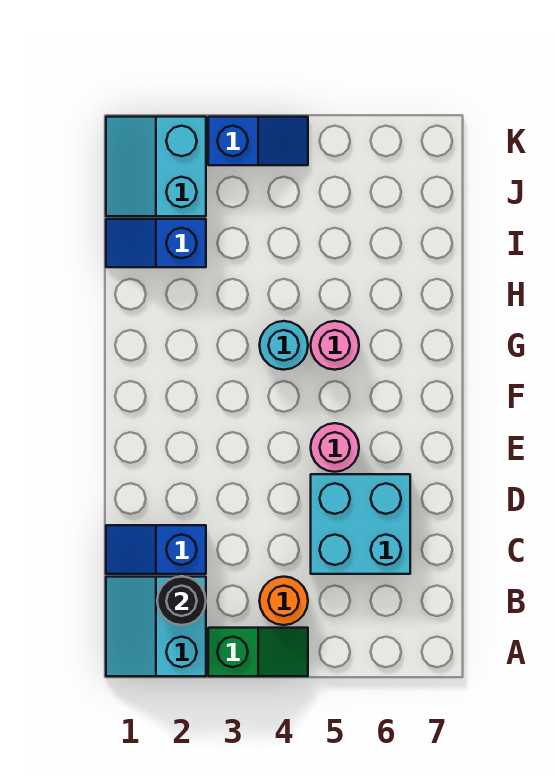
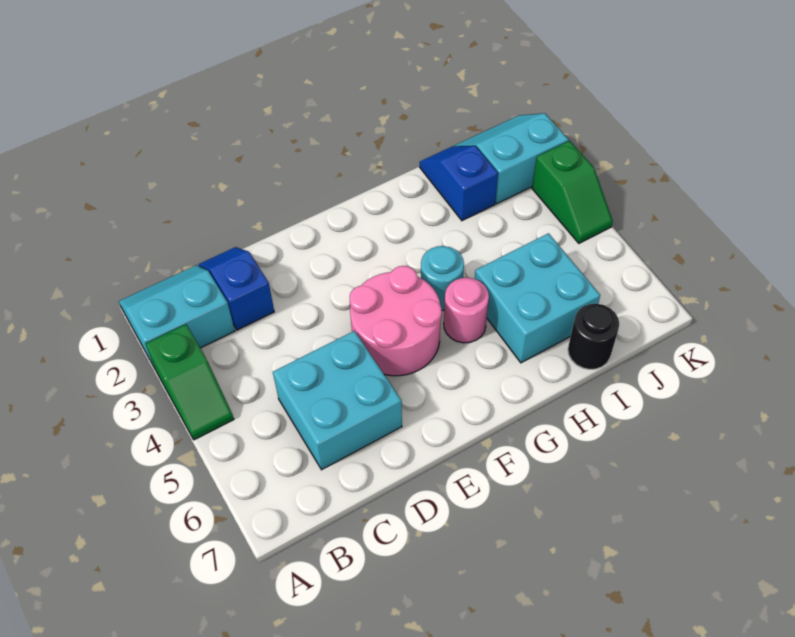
black 1x1 round brick [157,577,206,625] -> black 1x1 round brick moved to [568,304,619,369]
orange 1x1 round brick [259,577,308,625] -> none
pink 1x1 round brick [311,423,359,472] -> pink 2x2 round brick [350,266,442,376]
none -> cyan 2x2 brick [475,233,600,363]
blue 1x2 slope [208,117,308,165] -> green 1x2 slope [532,141,613,243]

